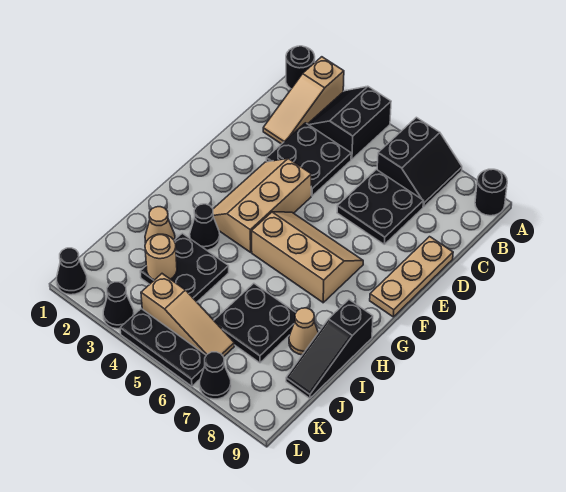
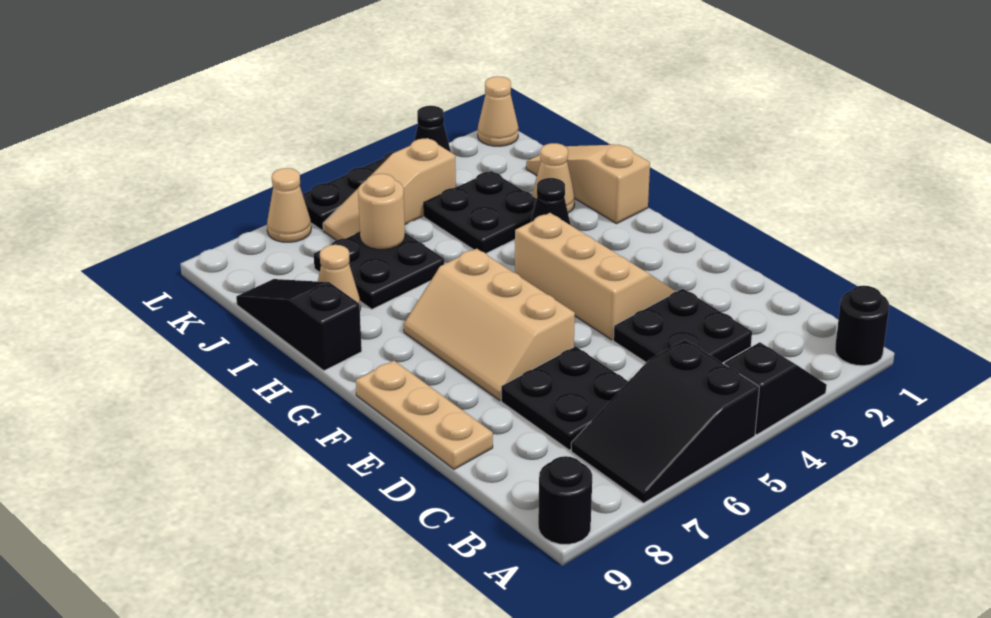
tan 1x3 slope [263,57,344,144] -> tan 1x3 slope moved to [526,144,650,224]
black 2x2 slope [308,86,391,159] -> black 1x2 slope [724,342,827,435]
black 2x2 slope [377,117,462,207] -> black 2x3 slope [571,340,759,503]
tan 2x3 slope [252,212,363,303] -> tan 2x3 slope turned to [404,249,575,400]
tan 1x1 round brick [145,234,177,280] -> tan 1x1 round brick moved to [358,174,405,249]
black 1x1 cone [57,248,87,295] -> tan 1x1 cone [478,77,518,146]
black 1x1 cone [200,352,231,399] -> tan 1x1 cone [267,168,311,242]

